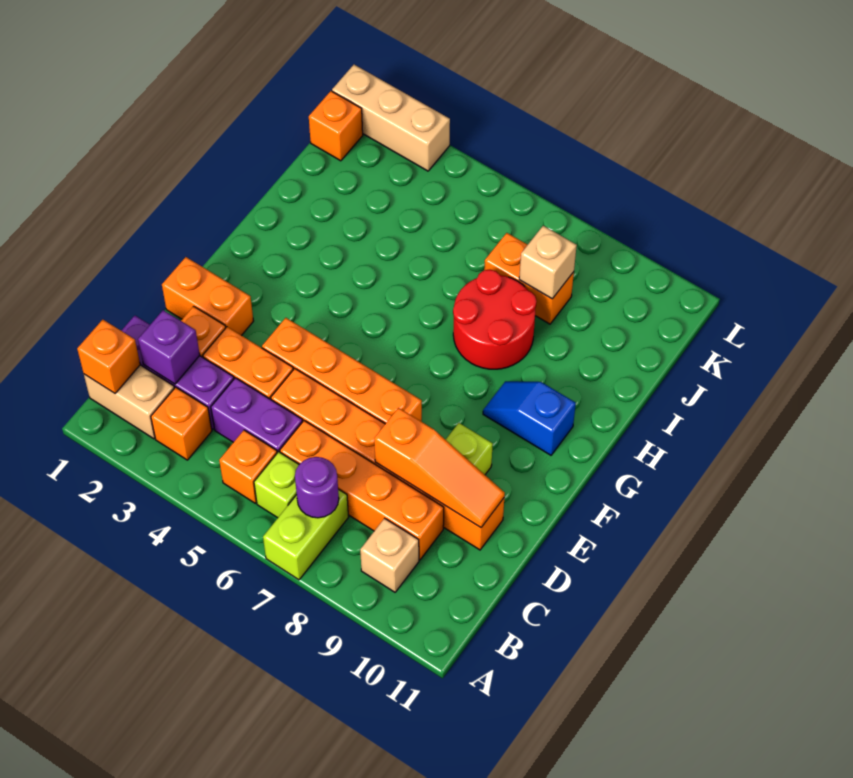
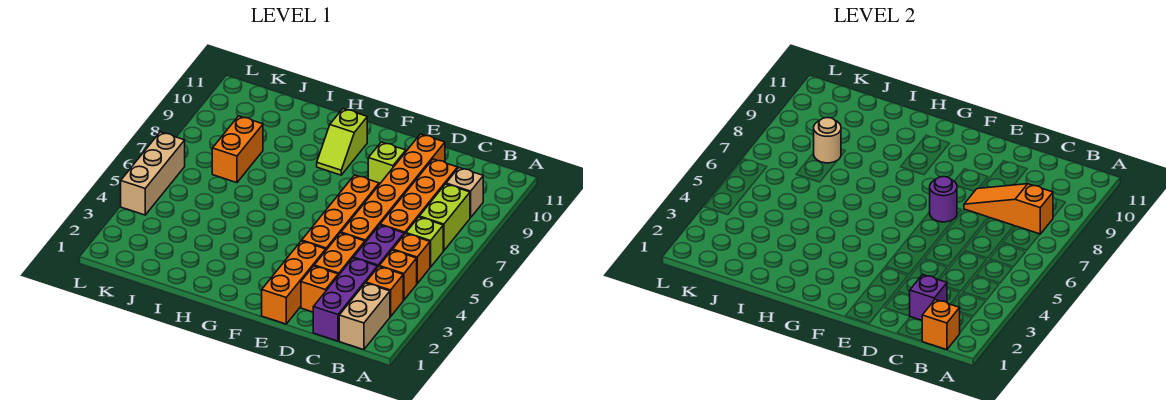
lime 1x2 brick [263,489,349,580] -> lime 1x2 brick turned to [419,184,470,251]
purple 1x1 round brick [295,457,339,518] -> purple 1x1 round brick moved to [930,177,957,222]
orange 1x3 slope [374,408,505,527] -> orange 1x3 slope turned to [964,184,1053,234]
orange 1x2 brick [162,257,253,336] -> orange 1x3 brick [262,241,326,324]
blue 1x2 slope [483,381,576,455] -> lime 1x2 slope [317,109,367,175]
red 2x2 round brick [453,270,537,369] -> none
tan 1x1 brick [519,226,577,299] -> tan 1x1 round brick [814,118,841,163]
orange 1x1 brick [309,91,363,161] -> orange 1x1 brick moved to [379,250,417,300]
tan 1x3 brick [332,65,450,171] -> tan 1x3 brick moved to [121,132,185,215]

